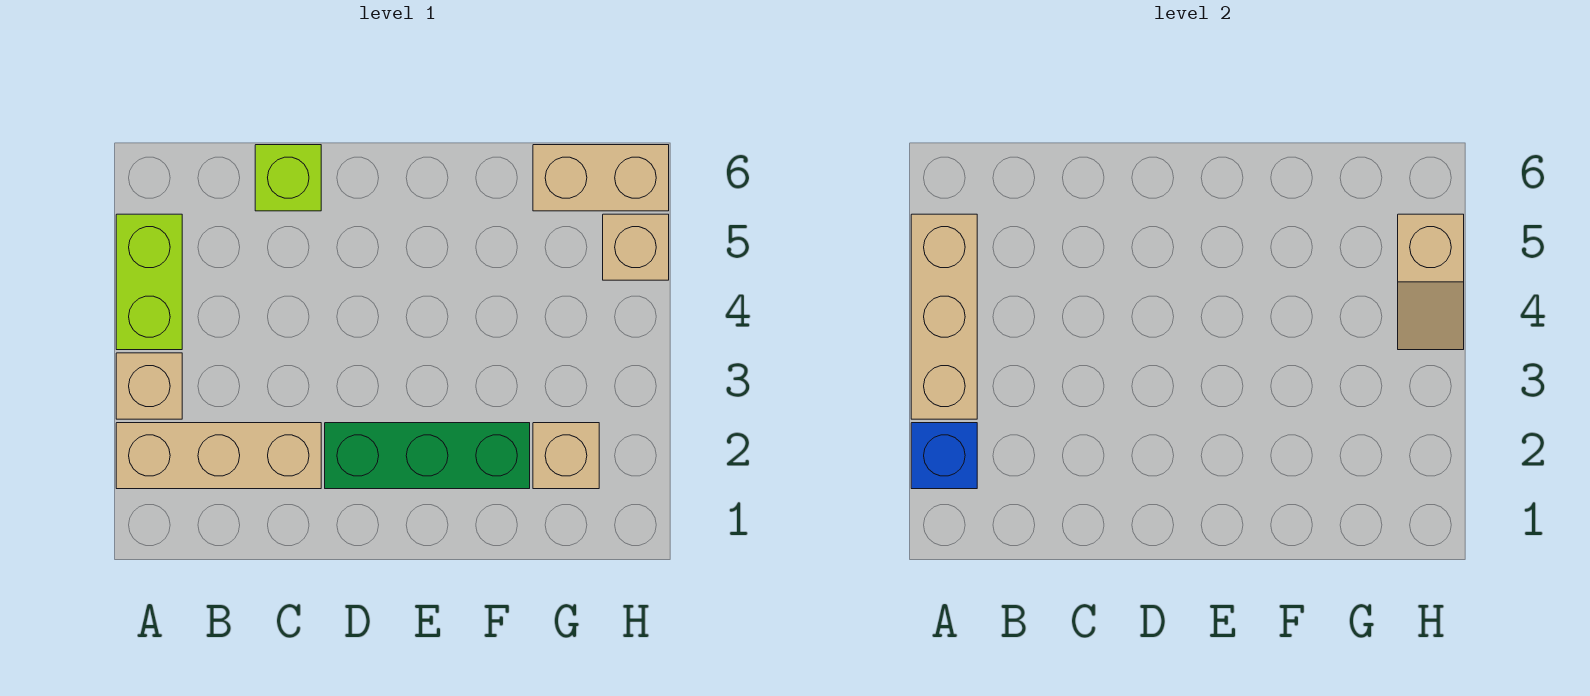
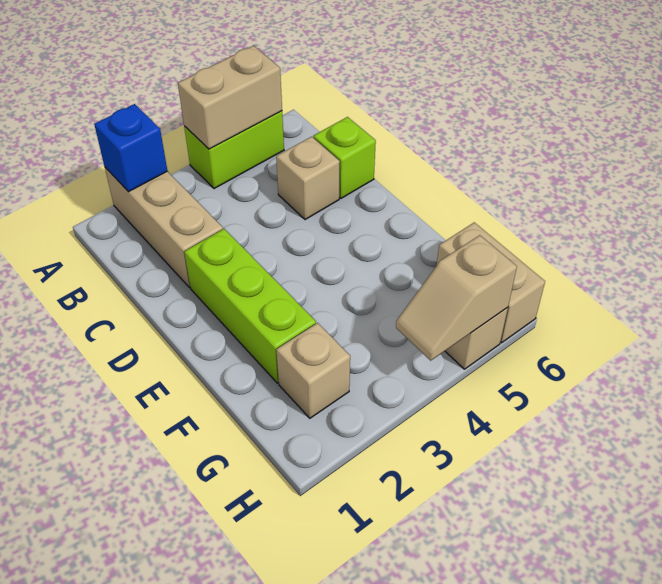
tan 1x1 brick [116,353,182,419] -> tan 1x1 brick moved to [276,137,340,220]
tan 1x3 brick [911,214,977,419] -> tan 1x2 brick [178,46,282,149]
green 1x3 brick [325,423,530,489] -> lime 1x3 brick [184,229,316,383]

